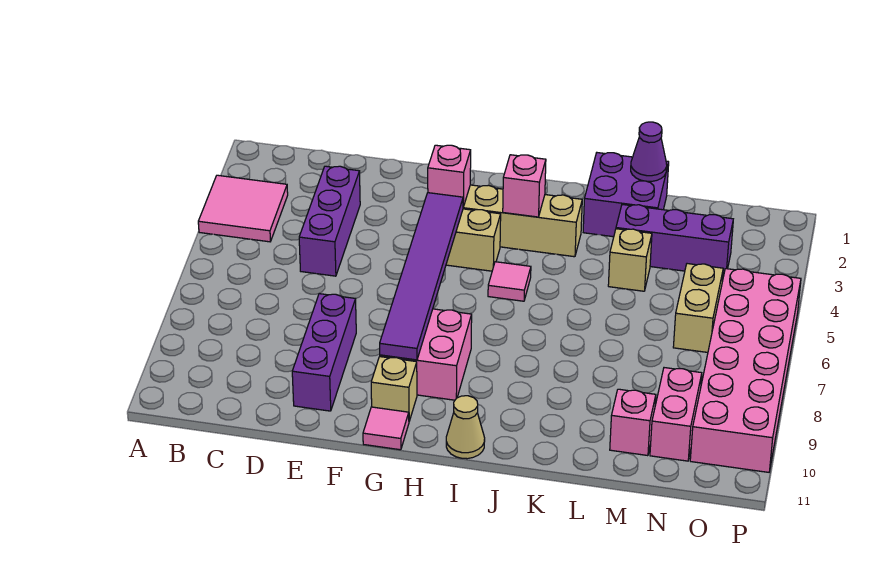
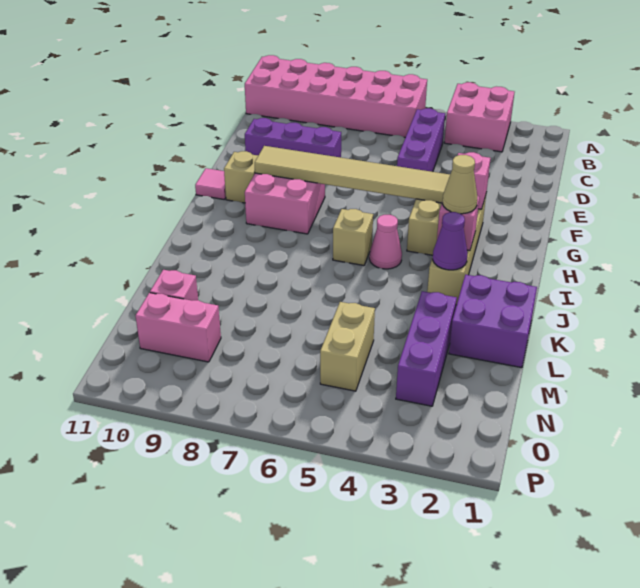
pink 2x2 tile [198,175,288,242] -> pink 2x2 brick [444,82,514,152]
purple 1x3 brick [299,166,360,276] -> purple 1x3 brick turned to [397,108,445,172]
purple 1x6 tile [380,193,463,360] -> tan 1x6 tile [255,146,450,203]
pink 1x1 tile [488,262,531,301] -> pink 1x1 cone [369,215,402,269]
tan 1x1 cone [446,396,485,459] -> tan 1x1 cone moved to [442,155,477,214]
purple 1x1 cone [631,122,667,181] -> purple 1x1 cone moved to [433,212,467,270]
tan 1x1 brick [608,229,652,291] -> tan 1x1 brick moved to [333,209,373,265]
tan 1x2 brick [673,264,723,352] -> tan 1x2 brick turned to [320,302,375,391]
pink 2x6 brick [690,269,801,472] -> pink 2x6 brick moved to [245,55,427,137]

